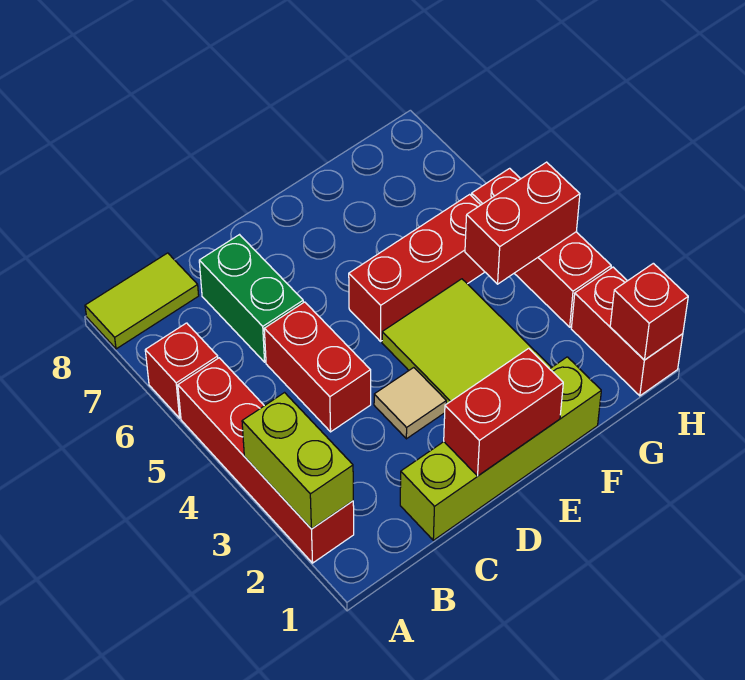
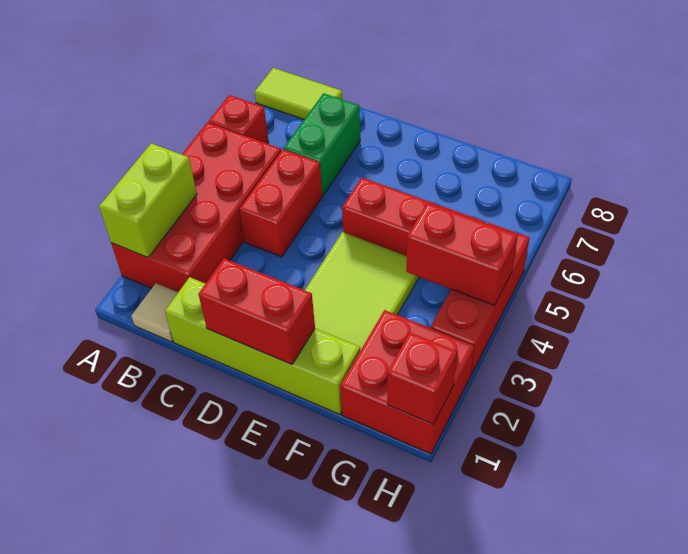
red 1x4 brick [178,358,354,563] -> red 2x4 brick [111,122,281,292]
tan 1x1 tile [374,368,446,439] -> tan 1x1 tile moved to [131,283,178,342]
red 1x2 brick [571,267,683,396] -> red 2x2 brick [340,310,474,454]

